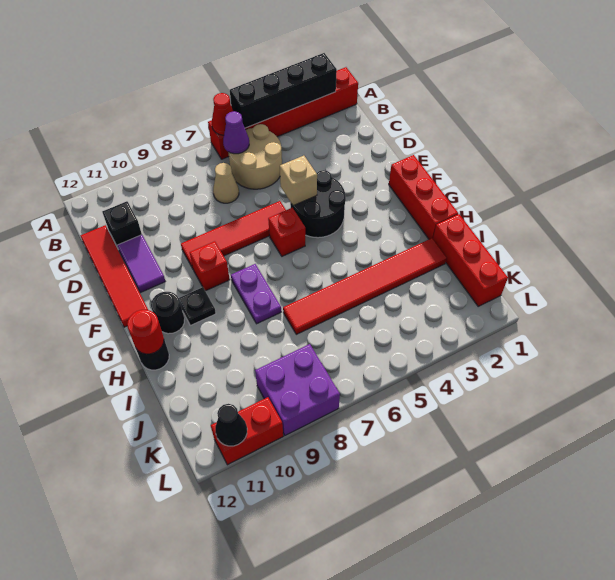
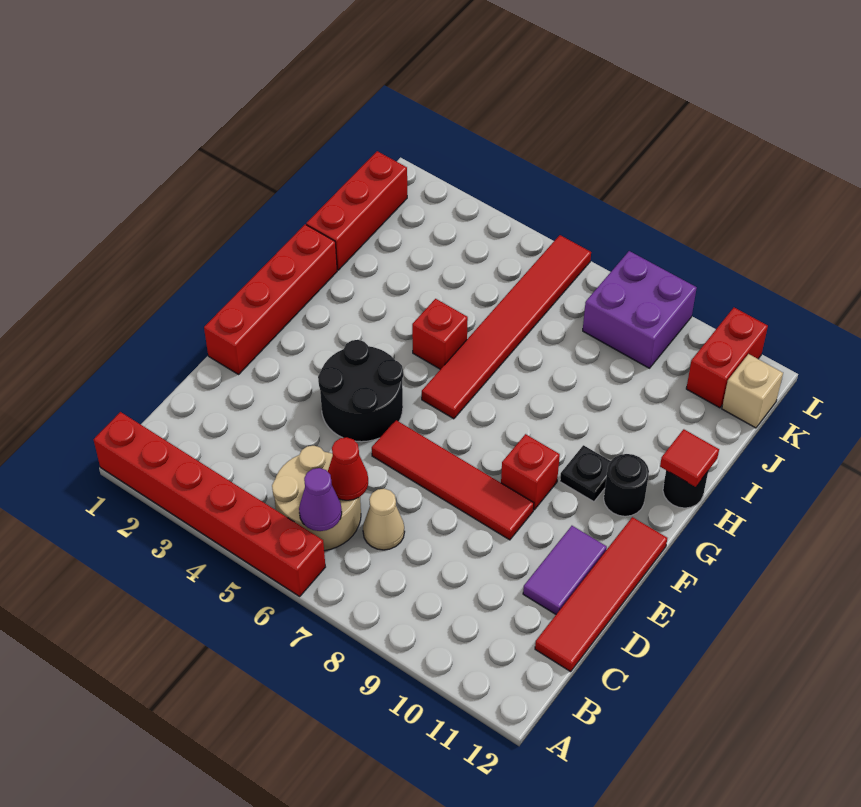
black 1x4 brick [230,53,337,128] -> none
red 1x1 cone [212,93,233,135] -> red 1x1 cone moved to [328,437,368,500]
black 1x1 brick [102,201,142,247] -> none
tan 1x1 brick [280,156,317,206] -> tan 1x1 brick moved to [722,354,783,428]
red 1x3 brick [389,155,458,239] -> red 1x4 brick [204,224,337,374]
red 1x1 brick [268,208,305,256] -> red 1x1 brick moved to [412,299,468,369]
purple 1x2 plate [231,264,281,324] -> none
red 1x1 round brick [127,310,164,354] -> red 1x1 tile [660,429,719,487]
red 1x6 tile [283,238,447,334] -> red 1x6 tile turned to [422,235,591,419]
red 1x2 brick [211,397,283,465] -> red 1x2 brick turned to [686,308,768,408]
black 1x1 cone [215,404,247,446] -> none

